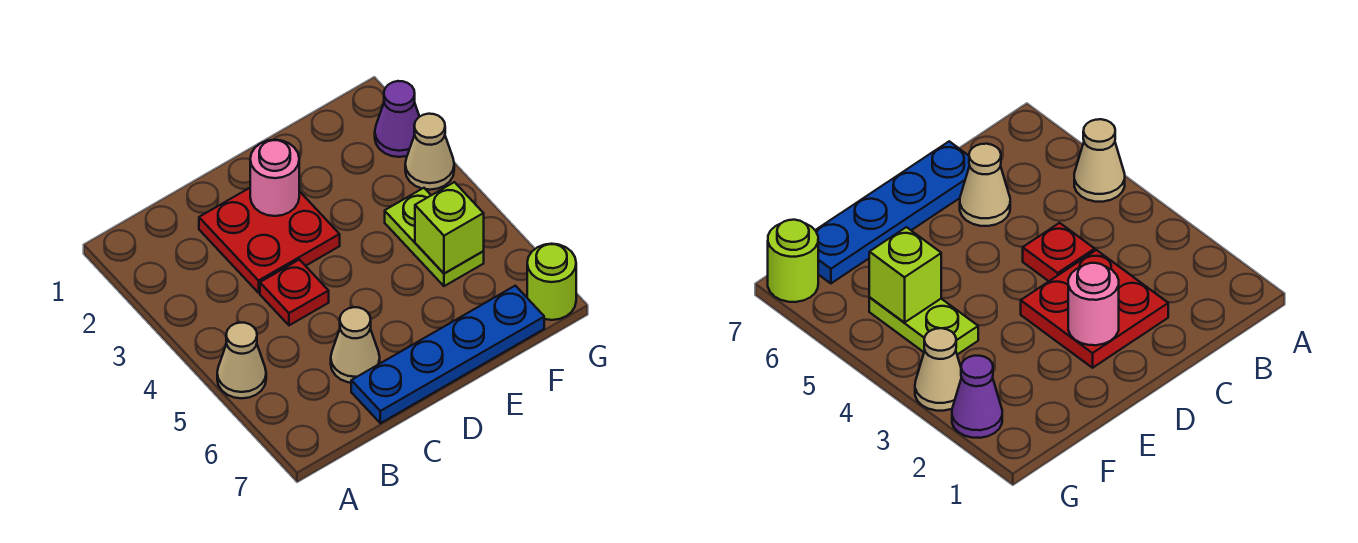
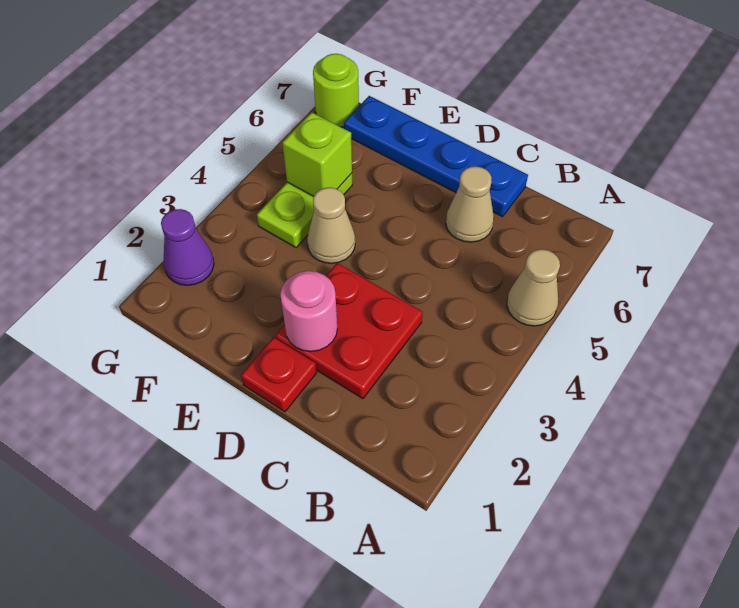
red 1x1 plate [260,260,329,325] -> red 1x1 plate moved to [241,337,317,412]
tan 1x1 cone [405,114,454,190] -> tan 1x1 cone moved to [307,187,355,264]

